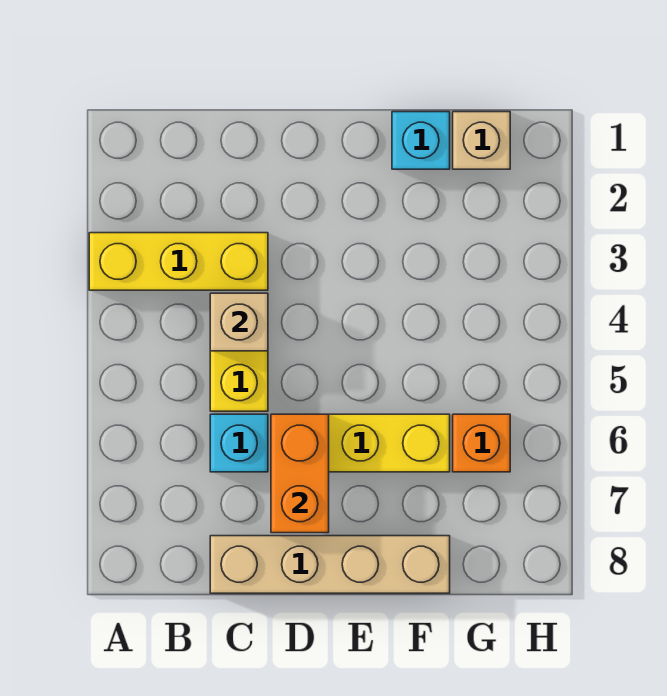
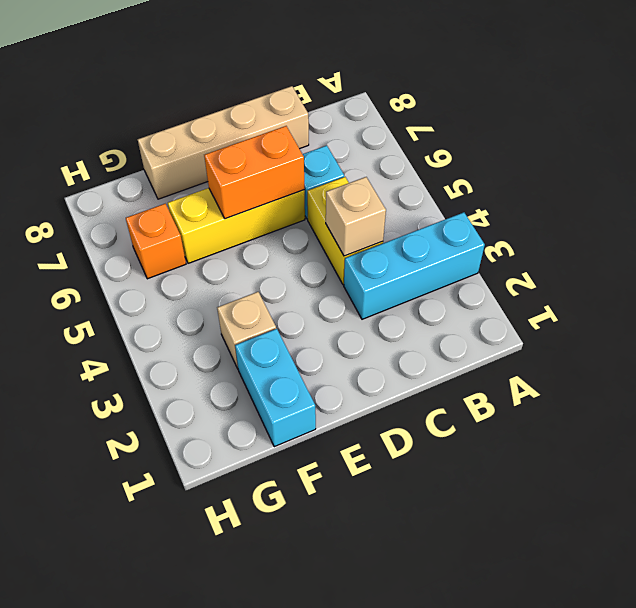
yellow 1x3 brick [89,233,268,290] -> cyan 1x3 brick [344,212,485,319]
orange 1x2 brick [271,414,329,533] -> orange 1x2 brick turned to [204,126,304,219]
cyan 1x1 brick [392,112,450,169] -> cyan 1x2 brick [235,329,316,447]
tan 1x1 brick [453,112,510,169] -> tan 1x1 brick moved to [217,292,276,368]

